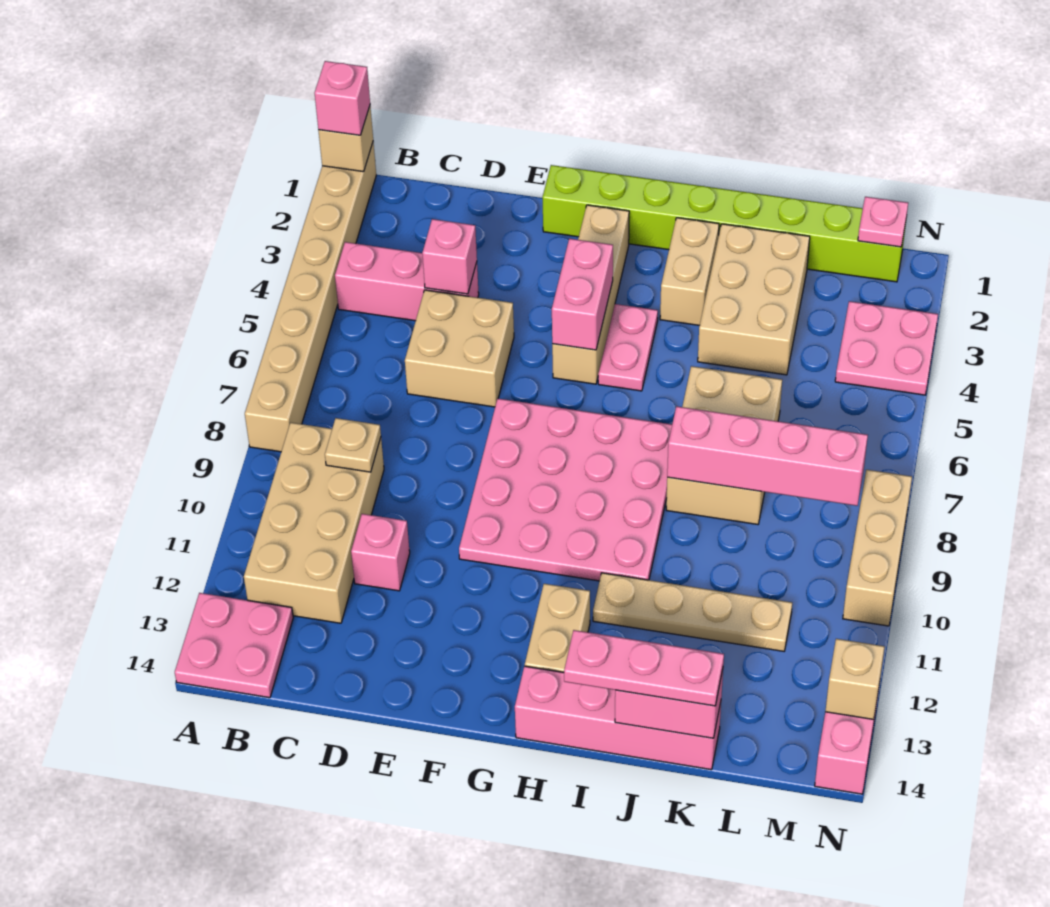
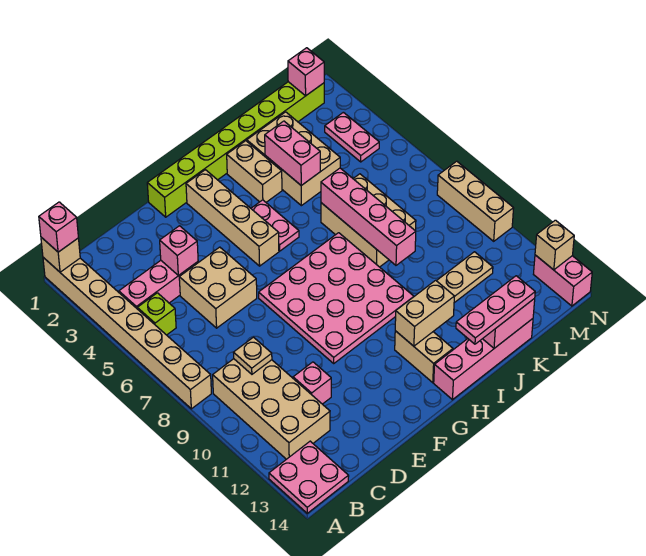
none -> lime 1x1 brick [137,293,176,335]
pink 1x2 brick [552,239,613,350] -> pink 1x2 brick moved to [265,121,320,185]
none -> tan 1x2 brick [395,280,454,346]
pink 1x4 brick [667,406,868,506] -> pink 1x4 brick turned to [321,168,416,265]
pink 1x1 plate [858,197,908,247] -> pink 1x1 brick [288,48,324,96]
pink 2x2 plate [835,301,938,395] -> pink 1x2 plate [325,112,379,162]

